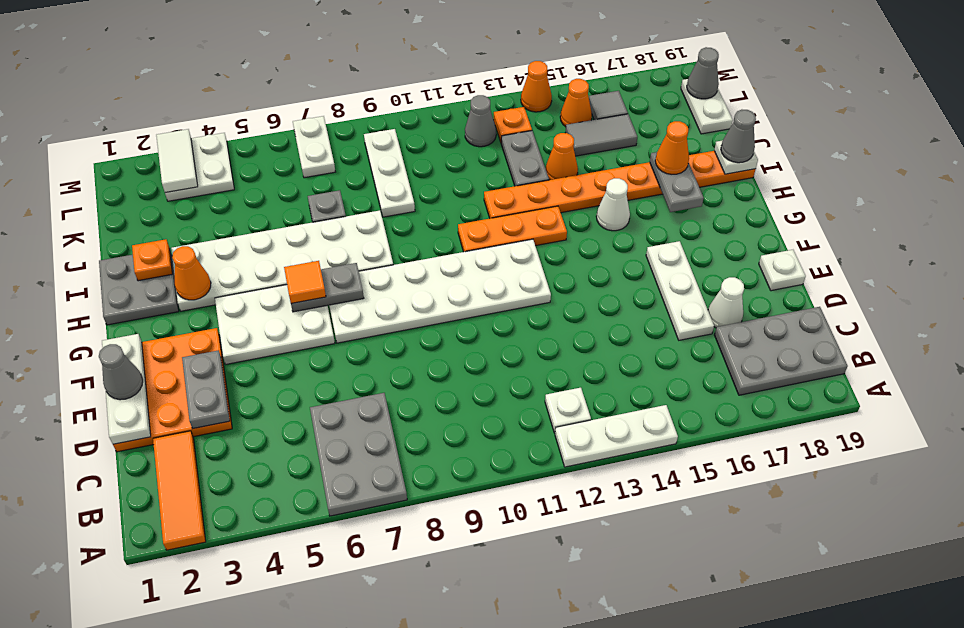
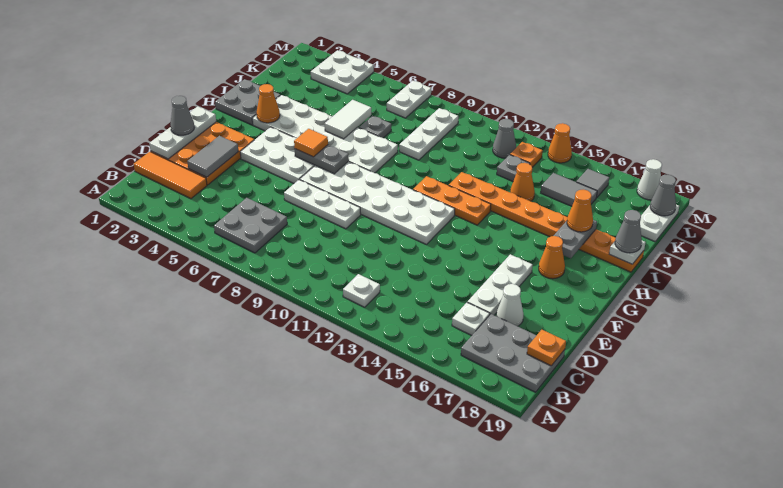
orange 1x3 tile [153,431,206,550] -> orange 1x3 tile turned to [134,152,207,199]
grey 2x3 plate [310,393,407,516] -> grey 2x2 plate [214,198,287,253]
white 1x3 plate [555,405,678,467] -> white 1x3 plate moved to [284,180,361,229]
grey 1x2 plate [182,350,230,429] -> grey 1x2 tile [187,136,239,177]
white 1x1 plate [759,250,806,291] -> white 1x1 plate moved to [452,302,490,335]
white 1x1 cone [596,178,630,231] -> white 1x1 cone moved to [637,159,662,200]
orange 1x1 plate [132,239,172,281] -> orange 1x1 plate moved to [527,330,566,366]
grey 1x2 plate [501,131,549,186] -> grey 1x1 plate [497,155,530,181]
white 1x2 tile [156,129,198,193] -> white 1x2 tile moved to [325,100,371,139]
orange 1x1 cone [560,79,592,127] -> orange 1x1 cone moved to [539,236,565,279]

